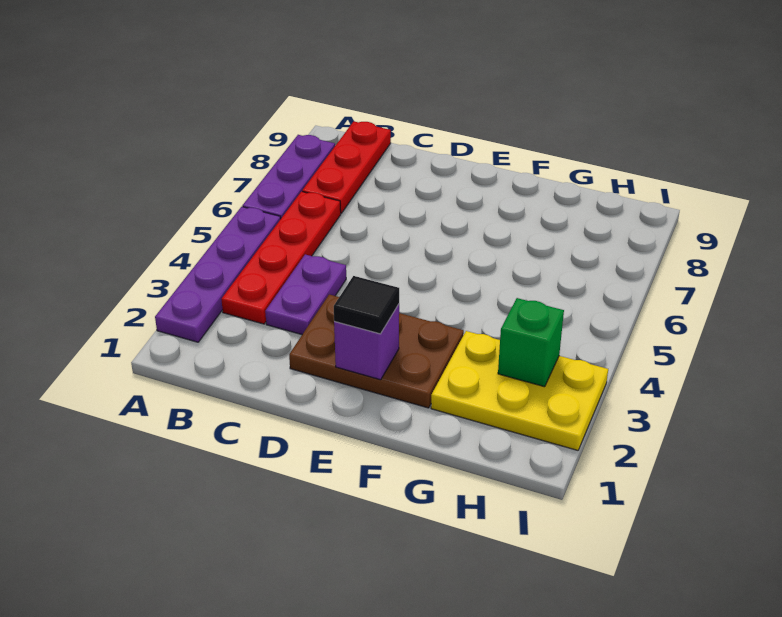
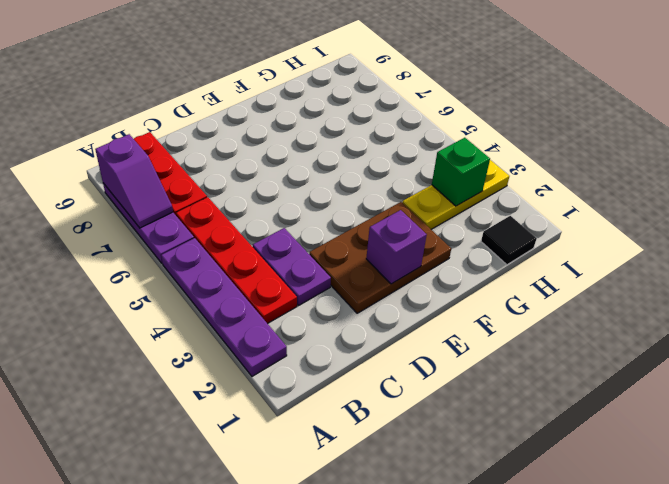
none -> purple 1x2 slope [95,134,173,228]
black 1x1 tile [334,276,399,334] -> black 1x1 tile moved to [481,216,537,265]
yellow 2x3 plate [431,331,608,450] -> yellow 1x3 plate [402,160,509,229]

